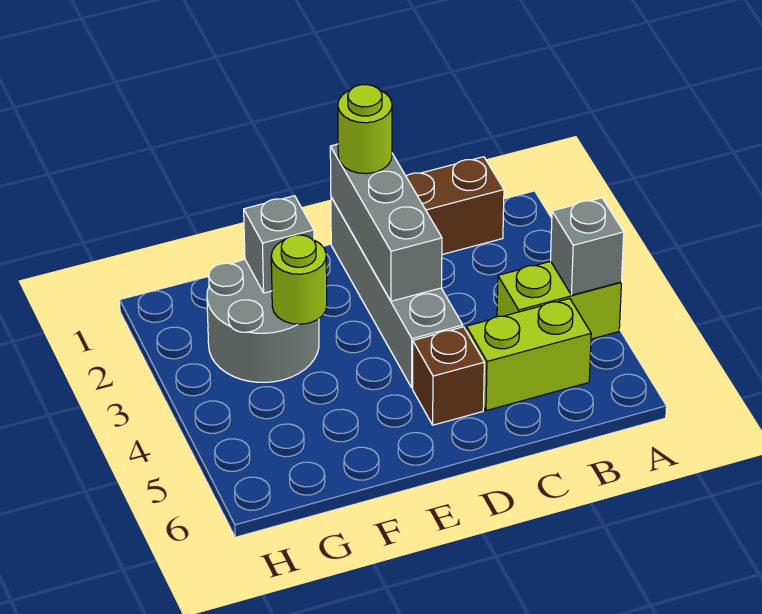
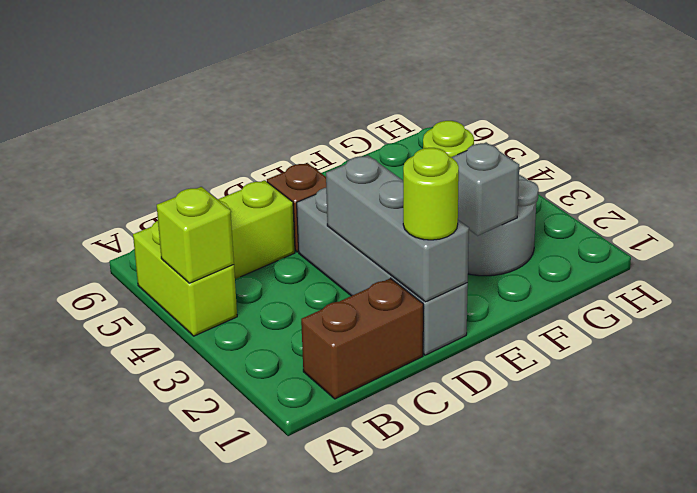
lime 1x2 brick [497,261,621,339] -> lime 1x2 brick turned to [133,221,237,336]
grey 1x1 brick [551,198,624,295] -> lime 1x1 brick [157,187,234,283]

